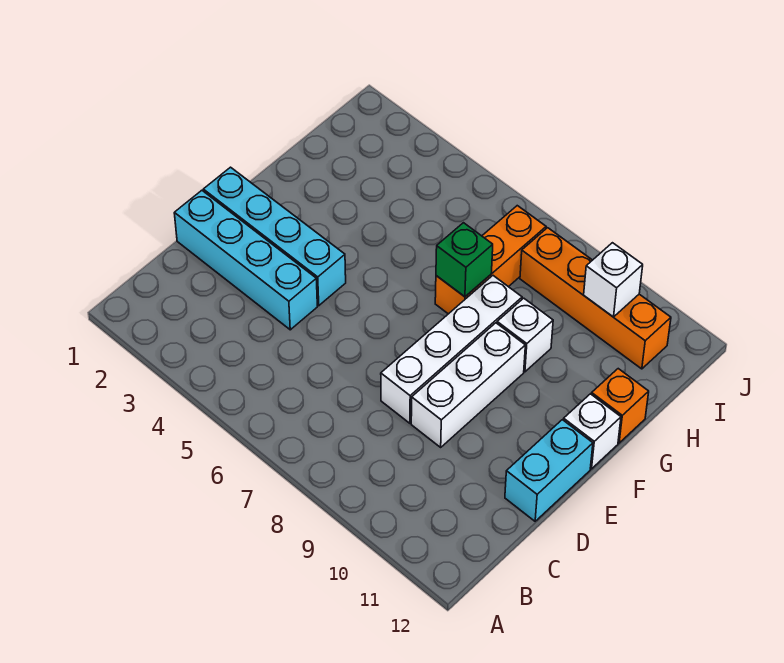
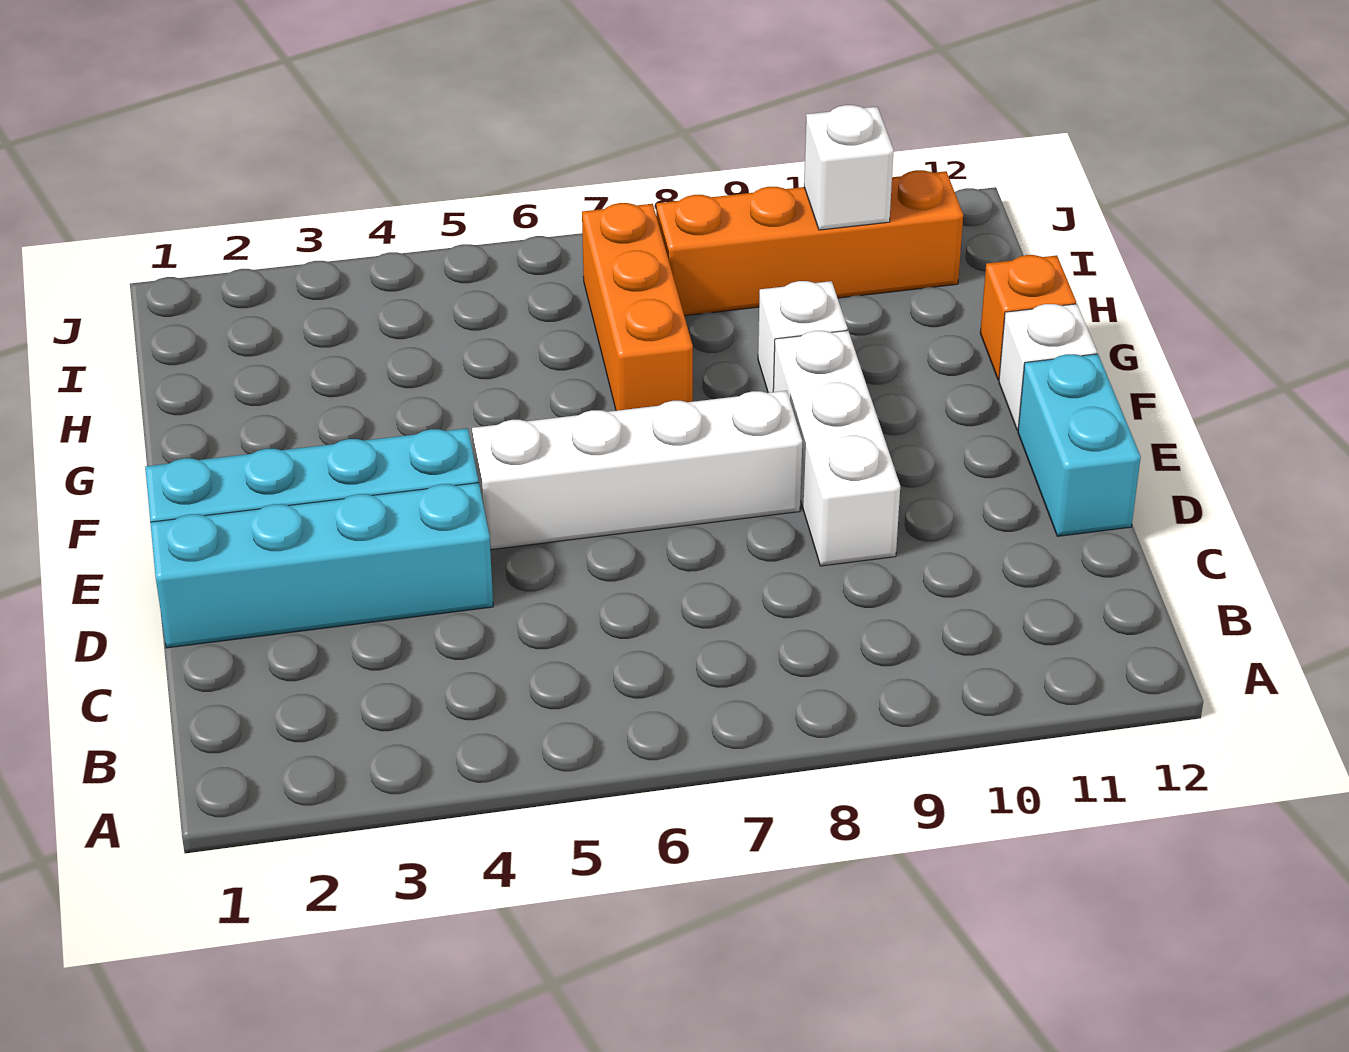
white 1x4 brick [381,276,522,423] -> white 1x4 brick turned to [472,391,802,550]
green 1x1 brick [436,223,493,297] -> none

